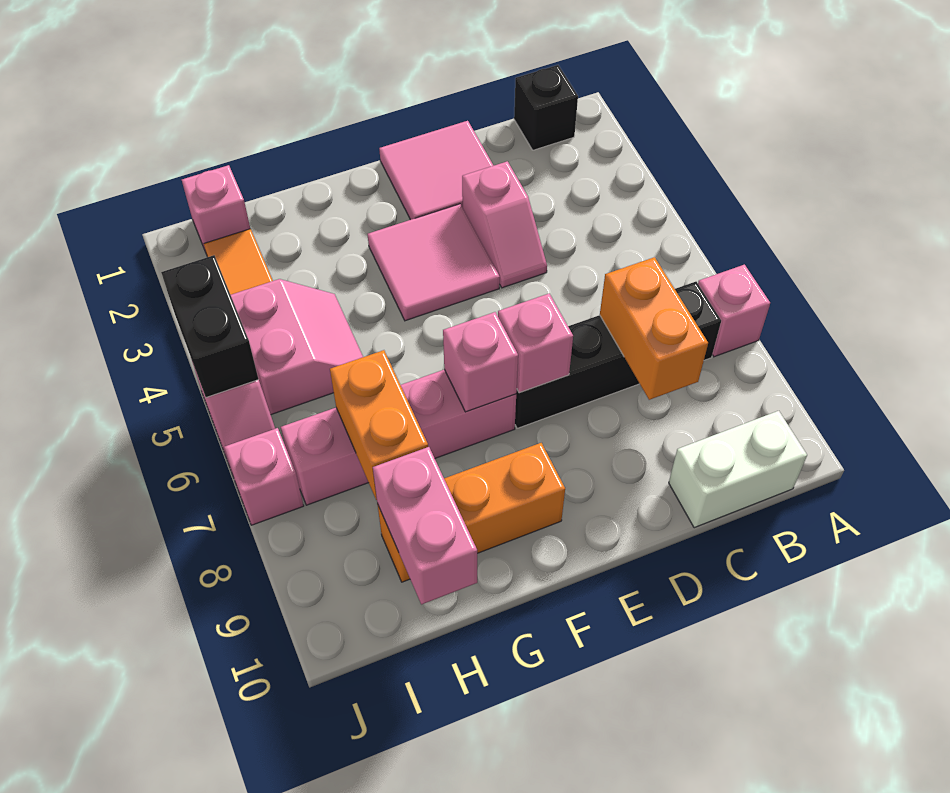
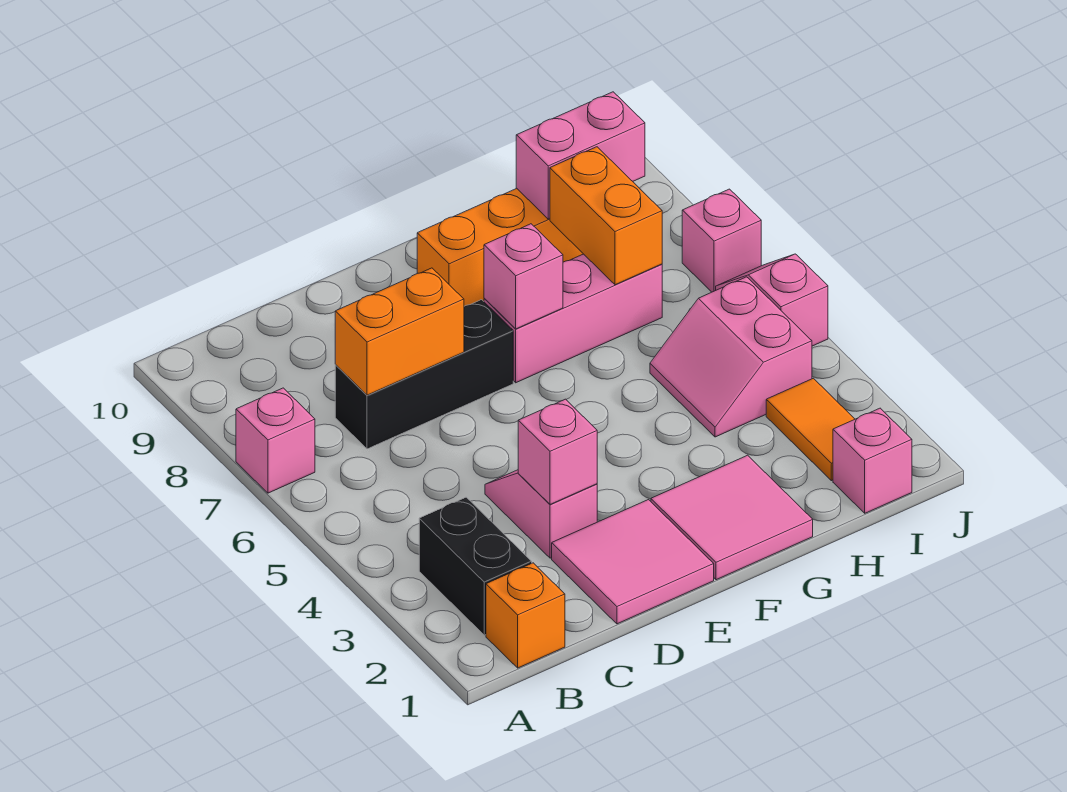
black 1x1 brick [514,65,578,150] -> orange 1x1 brick [486,563,565,668]
black 1x4 brick [515,282,721,428] -> black 1x3 brick [335,300,513,449]
white 1x2 brick [669,411,807,528] -> none
orange 1x2 brick [600,257,708,400] -> orange 1x2 brick turned to [335,268,464,395]
pink 2x2 tile [368,204,500,321] -> pink 2x2 tile moved to [651,455,813,580]
pink 1x1 brick [498,294,573,393] -> pink 1x1 brick moved to [518,399,597,504]
pink 1x4 brick [281,370,516,505] -> pink 1x3 brick [484,254,662,383]
pink 1x2 brick [373,447,477,604] -> pink 1x2 brick turned to [516,92,645,219]
black 1x2 brick [161,255,259,397] -> black 1x2 brick moved to [419,497,532,635]

